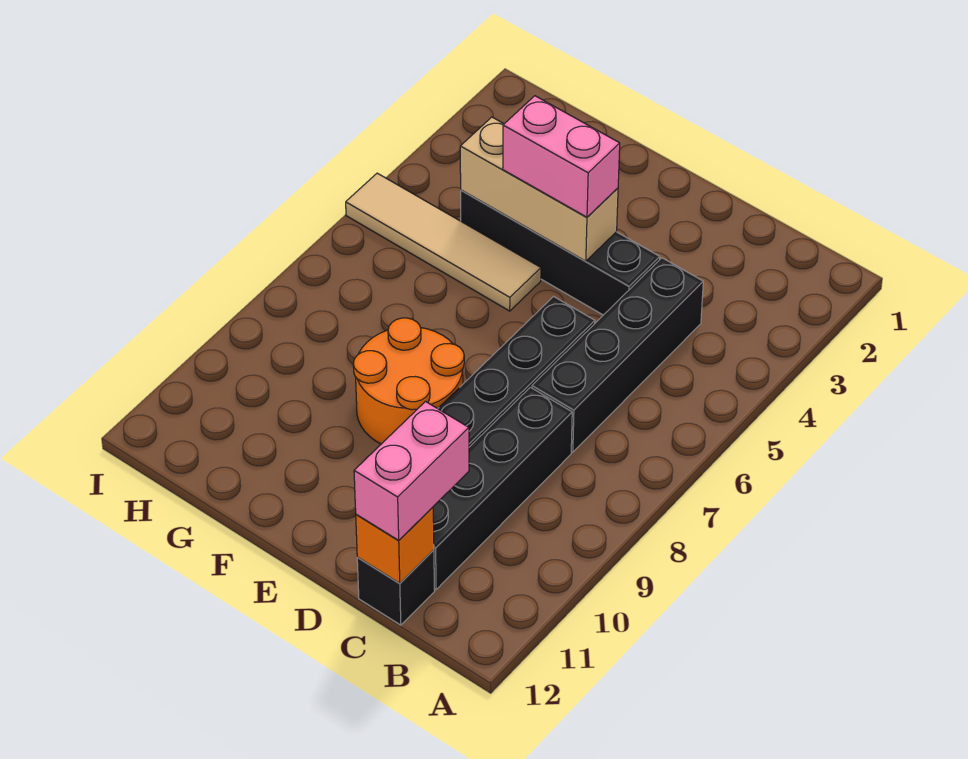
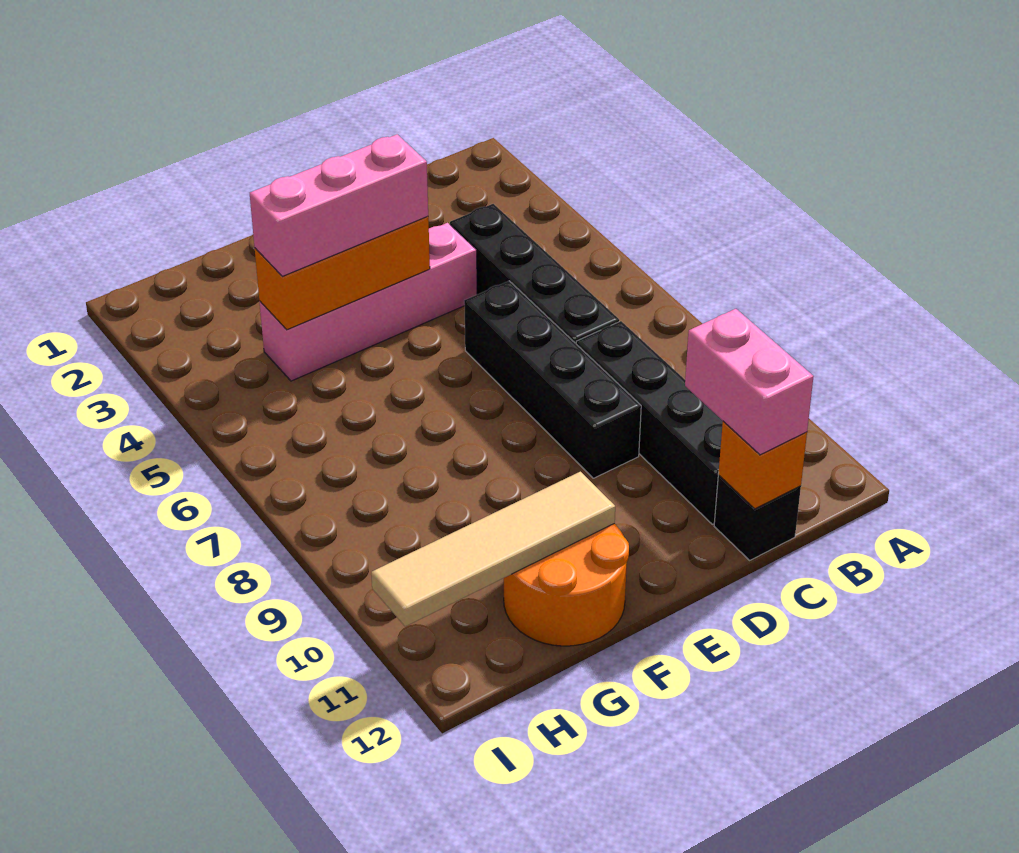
black 1x4 brick [461,190,660,315] -> pink 1x4 brick [259,223,477,381]
tan 1x3 brick [460,117,618,261] -> orange 1x3 brick [255,216,430,330]
pink 1x2 brick [503,96,620,217] -> pink 1x3 brick [250,134,428,276]
orange 2x2 round brick [353,318,464,444] -> orange 2x2 round brick moved to [504,524,629,646]
tan 1x4 tile [346,173,541,311] -> tan 1x4 tile moved to [371,472,615,627]

